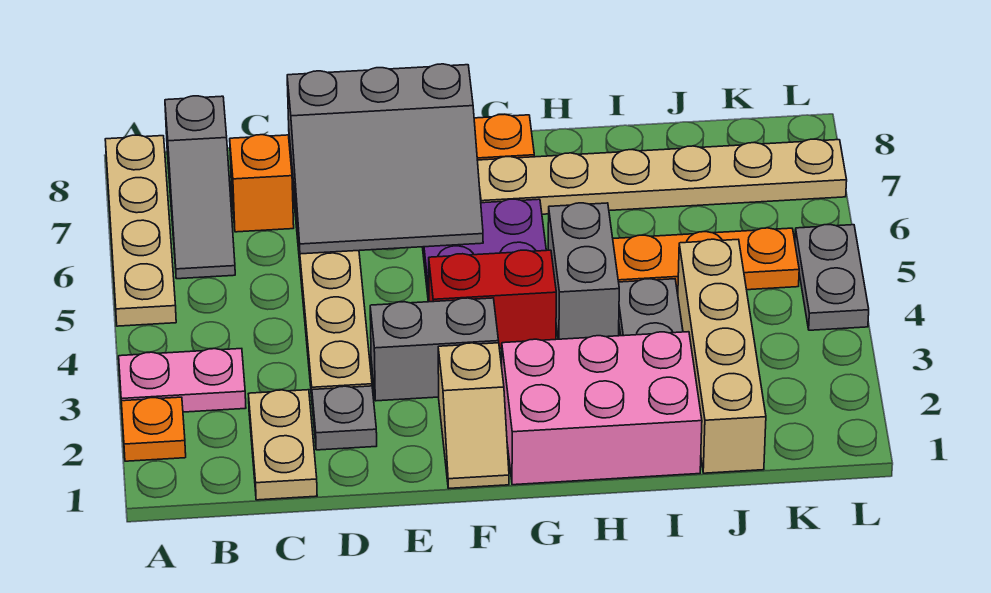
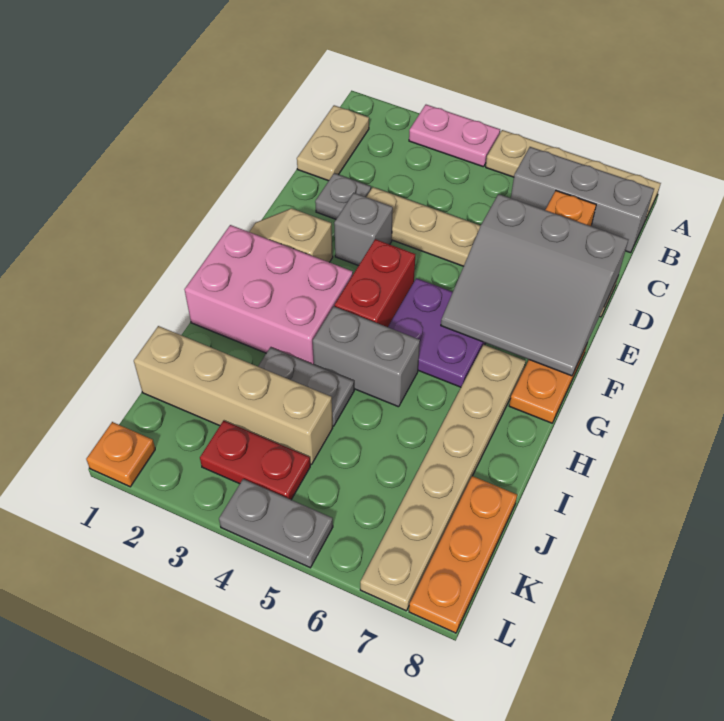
orange 1x1 plate [121,397,186,461] -> orange 1x1 plate moved to [86,422,155,487]
pink 1x2 plate [119,349,246,412] -> pink 1x2 plate turned to [409,105,500,167]
grey 1x3 slope [165,96,235,279] -> grey 1x3 brick [511,147,654,253]
tan 1x2 plate [249,390,317,500] -> tan 1x2 plate turned to [297,105,369,181]
grey 3x3 slope [287,64,483,254] -> grey 3x3 slope turned to [441,194,628,376]
grey 1x2 brick [370,298,499,401] -> grey 1x1 brick [334,193,393,266]
pink 2x3 brick [502,332,702,485] -> pink 2x3 brick turned to [185,225,353,364]
orange 1x3 plate [613,228,799,294] -> orange 1x3 plate moved to [409,476,517,633]
none -> red 1x2 plate [200,421,310,500]

